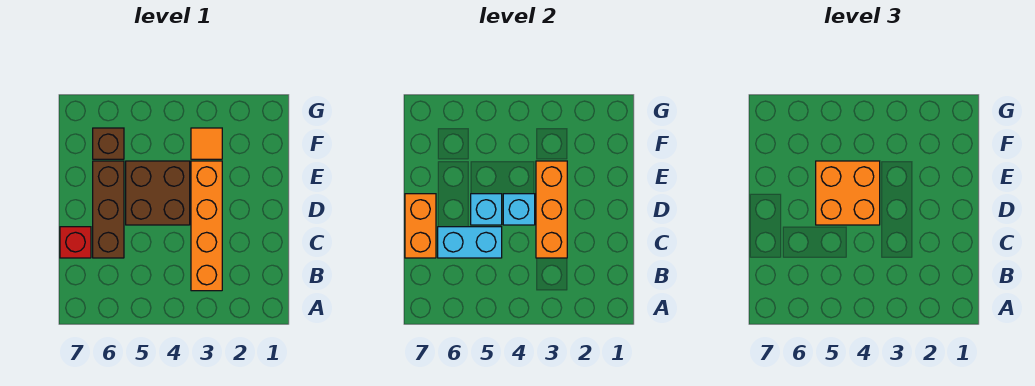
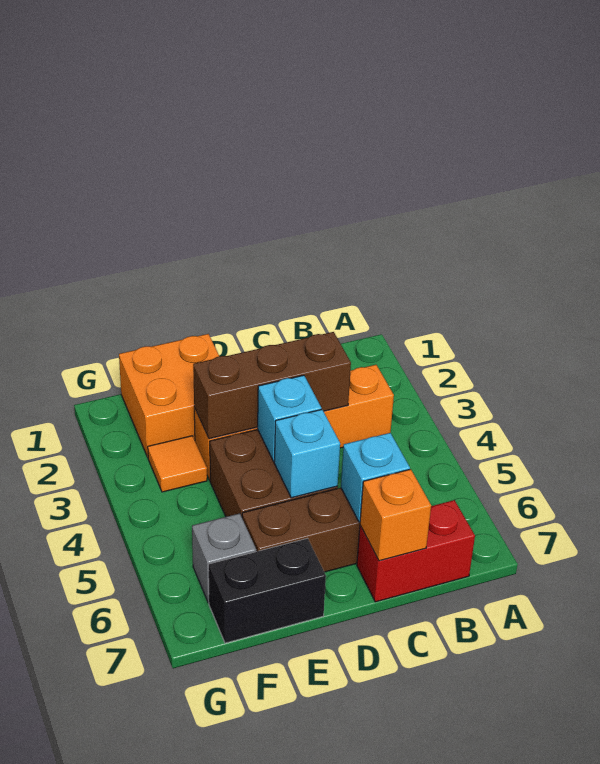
orange 1x3 brick [536,161,567,258] -> brown 1x3 brick [193,332,351,439]
cyan 1x2 brick [438,227,502,258] -> cyan 1x1 brick [341,433,410,522]
red 1x1 brick [60,227,91,258] -> red 1x2 brick [357,500,475,602]
orange 1x2 brick [405,194,436,258] -> orange 1x1 brick [360,469,431,561]
orange 2x2 brick [816,161,880,225] -> orange 2x2 brick moved to [119,334,219,457]
none -> black 1x2 brick [208,538,326,643]
brown 1x1 brick [93,128,124,159] -> grey 1x1 brick [192,513,256,603]

